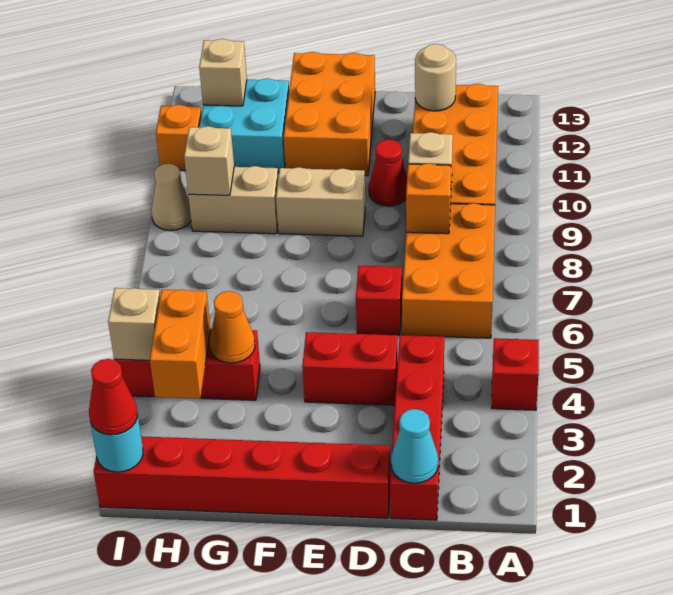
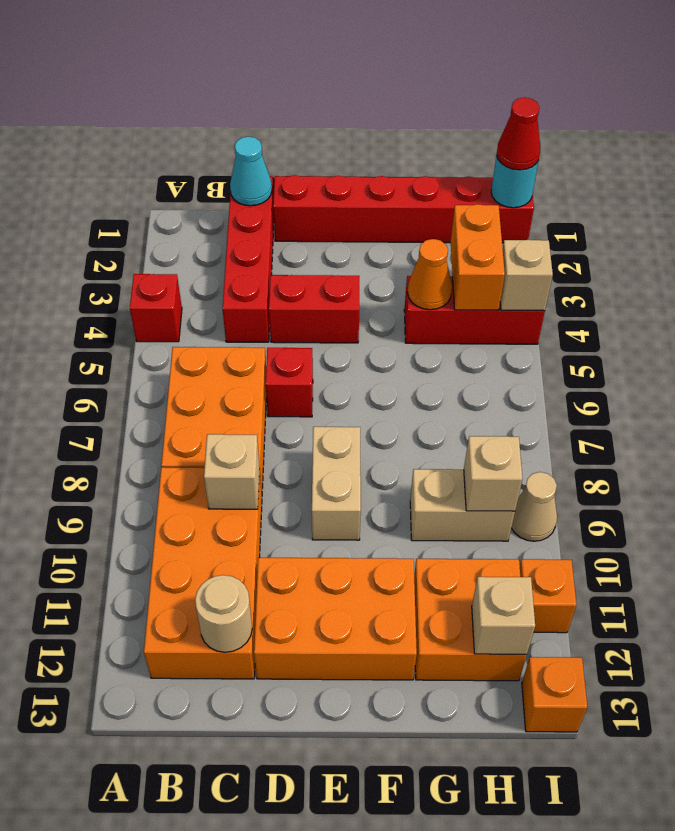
orange 1x1 brick [406,163,451,234] -> orange 1x1 brick moved to [522,657,587,732]
red 1x1 cone [369,140,407,206] -> none
tan 1x2 brick [276,167,365,236] -> tan 1x2 brick turned to [312,427,361,540]
orange 2x3 brick [284,52,375,176] -> orange 2x3 brick turned to [254,558,417,680]
cyan 2x2 brick [199,78,289,173] -> orange 2x2 brick [414,559,527,681]

